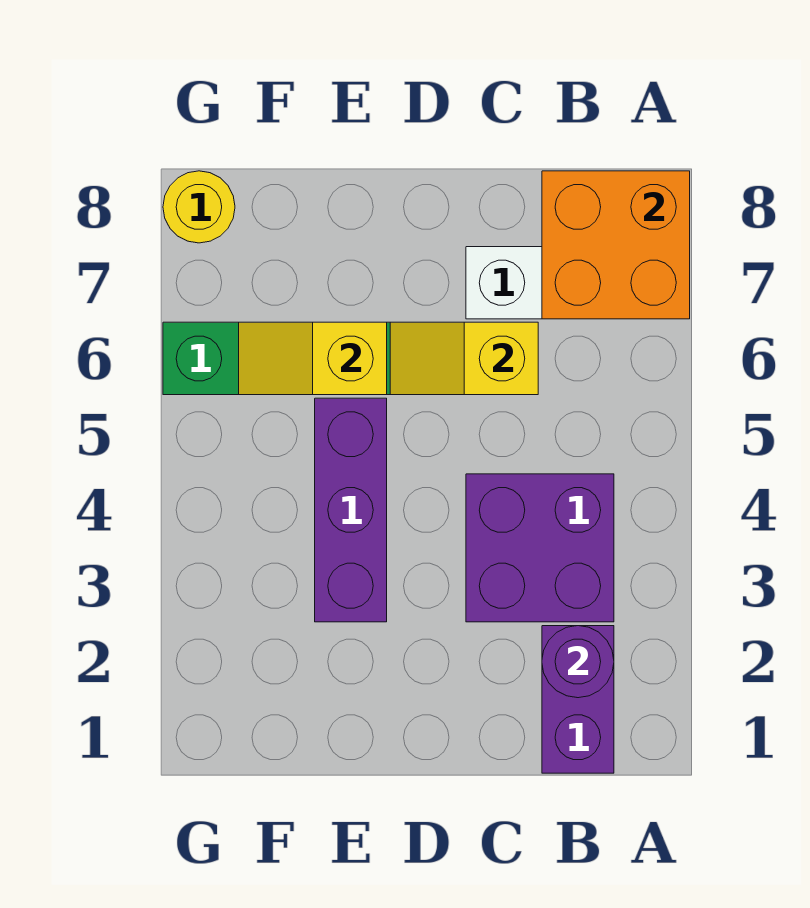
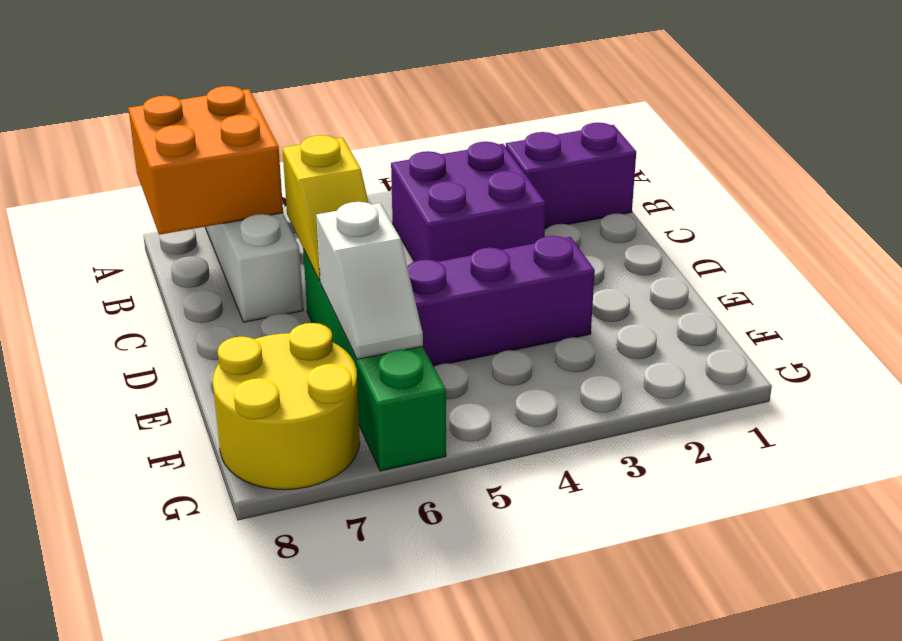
purple 1x1 round brick [542,626,614,698] -> none
yellow 1x2 slope [239,322,387,395] -> white 1x2 slope [316,202,423,359]
yellow 1x1 round brick [163,171,235,243] -> yellow 2x2 round brick [213,323,360,490]

